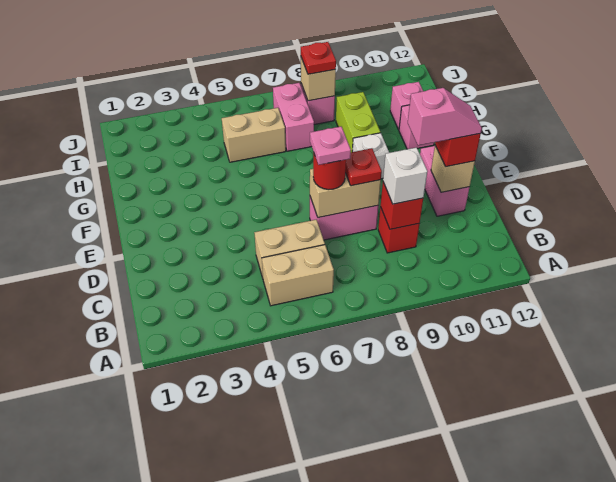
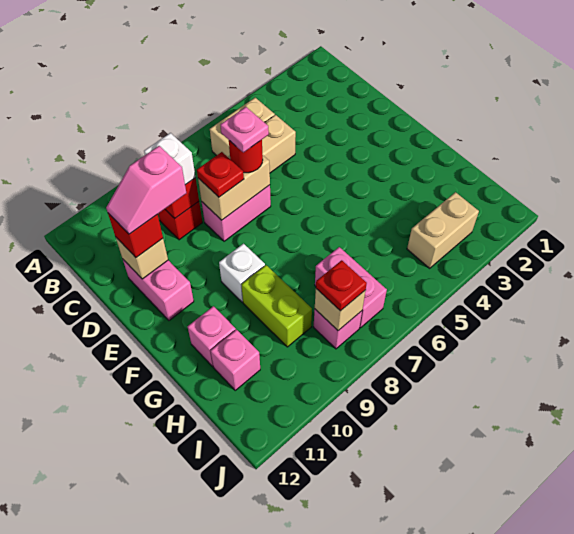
tan 1x2 brick [222,108,286,162] -> tan 1x2 brick moved to [407,192,479,268]

